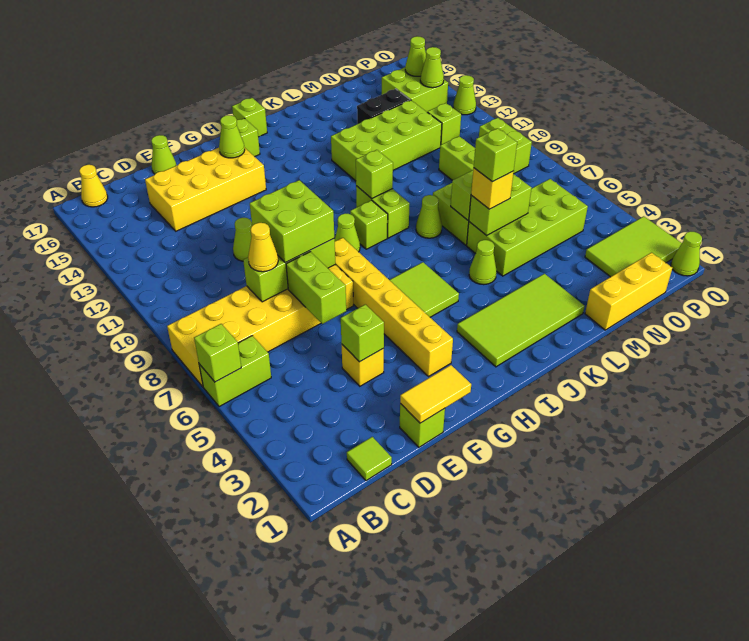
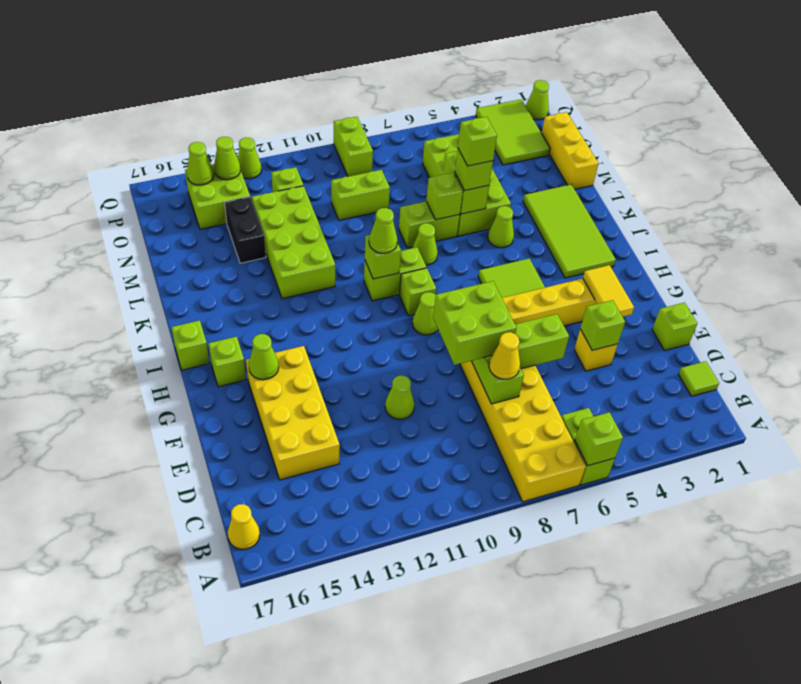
yellow 1x2 tile [400,365,471,423] -> yellow 1x2 tile moved to [583,265,634,317]
lime 1x1 cone [151,135,176,174] -> lime 1x1 cone moved to [369,208,397,253]
yellow 1x1 brick [471,168,514,209] -> lime 1x1 brick [455,149,493,191]
lime 1x2 brick [479,118,532,174] -> lime 1x2 brick turned to [334,117,373,177]

